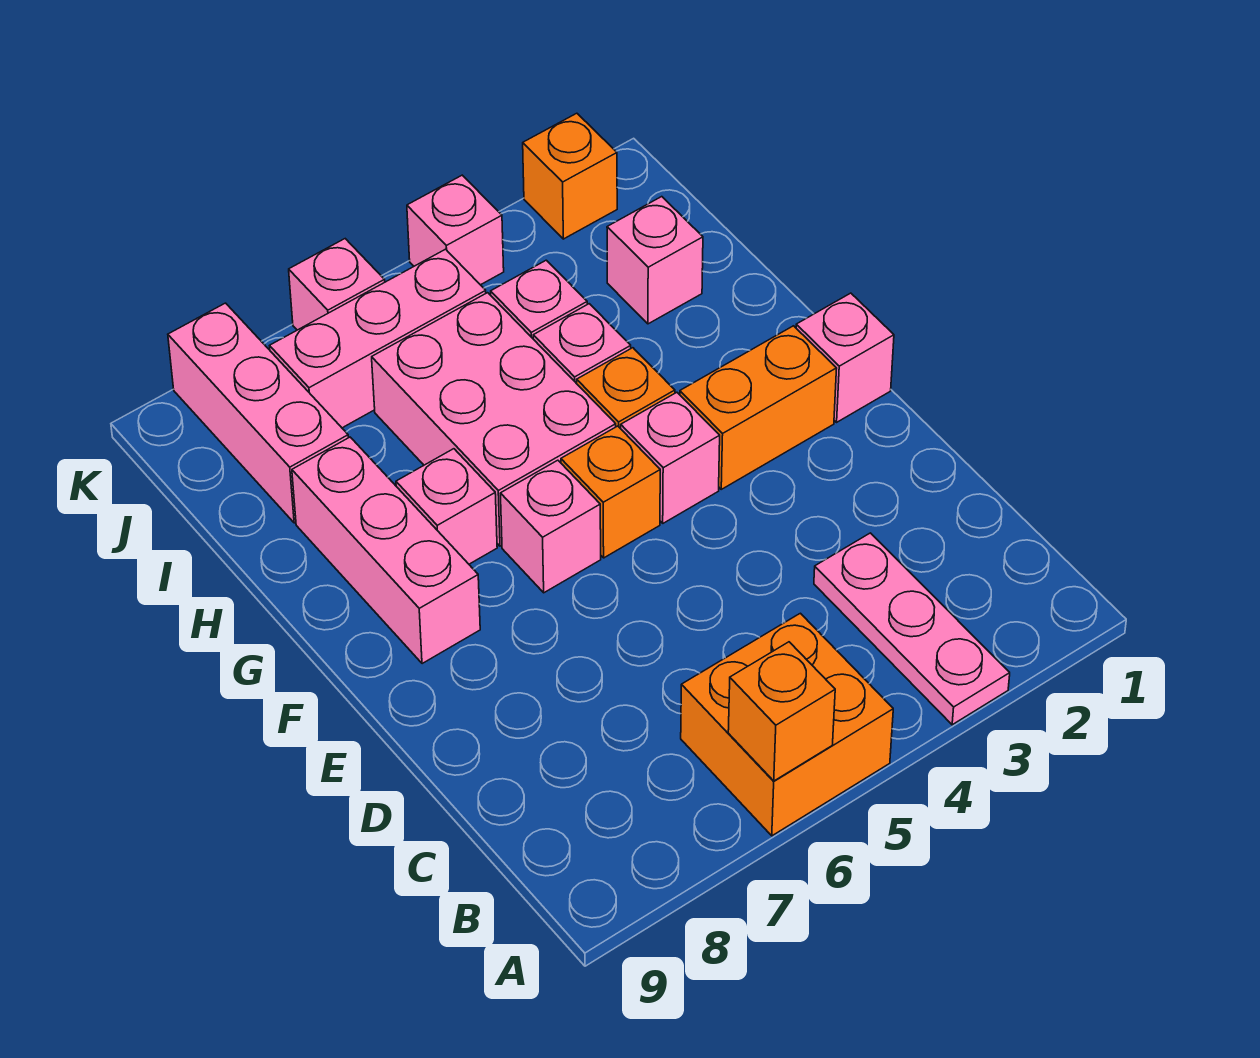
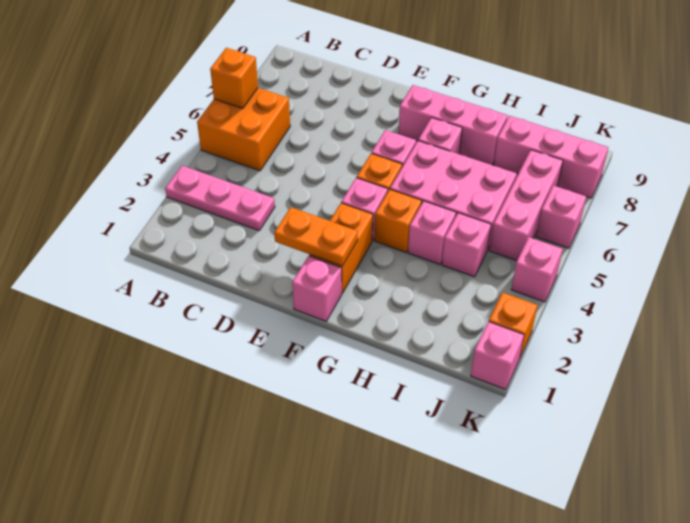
none -> orange 1x2 plate [274,207,358,266]
pink 1x1 brick [607,197,703,324] -> pink 1x1 brick moved to [471,322,524,390]

